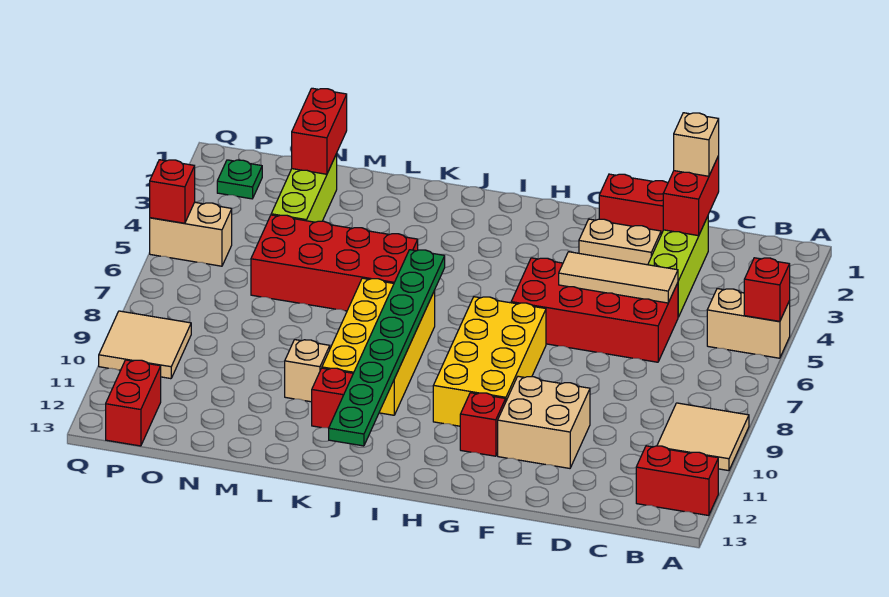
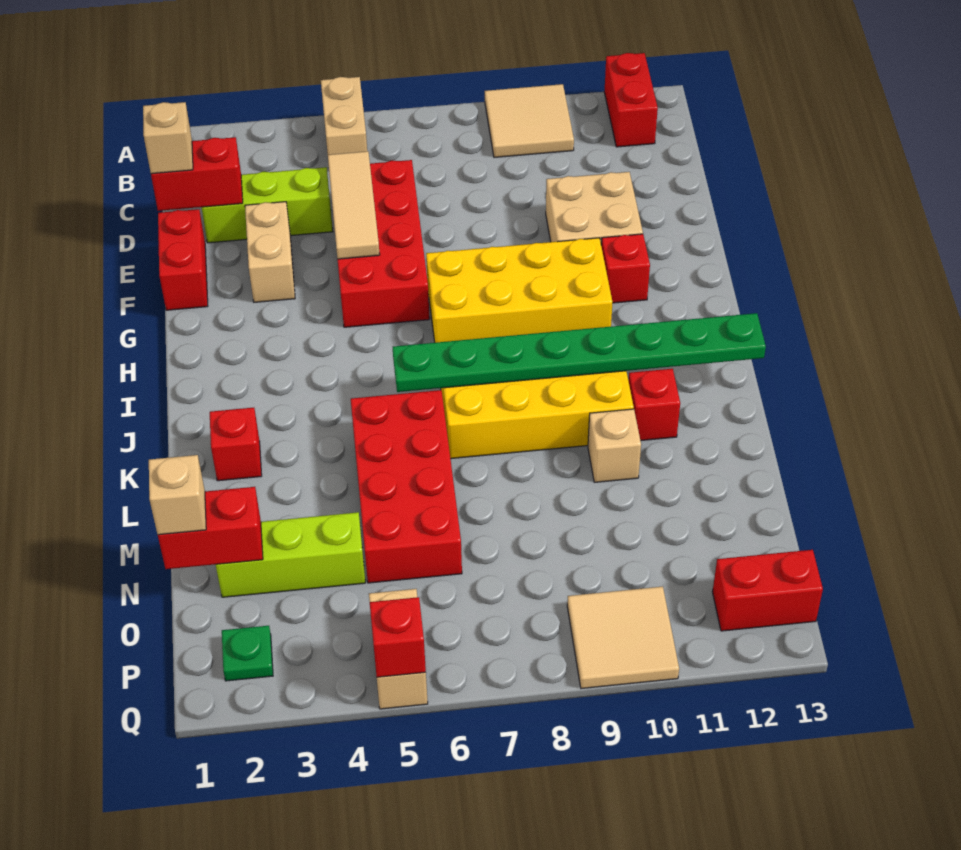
red 1x1 brick [744,258,790,321] -> red 1x1 brick moved to [210,408,262,481]
none -> tan 1x1 brick [149,455,206,535]

